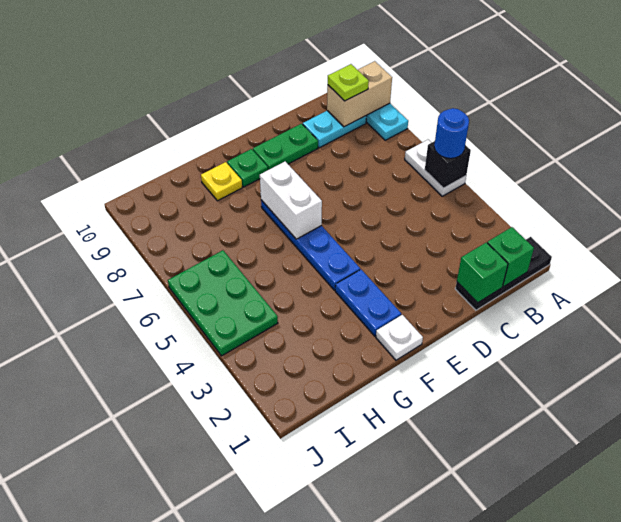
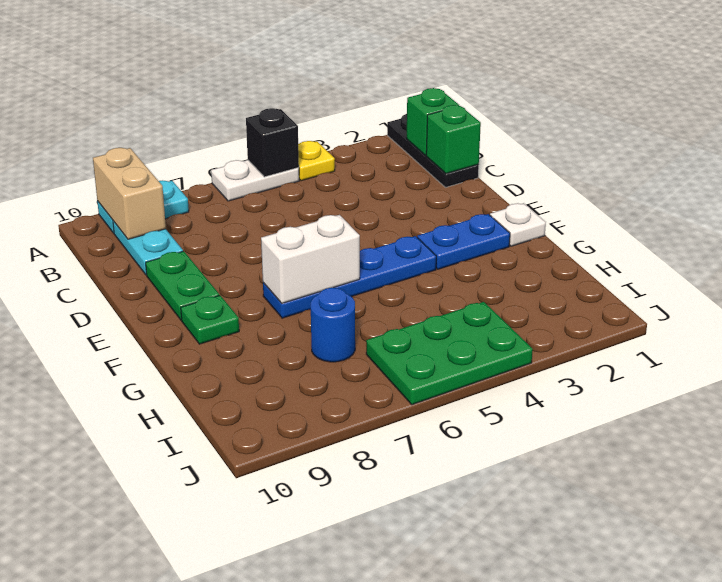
blue 1x1 round brick [434,108,469,158] -> blue 1x1 round brick moved to [311,288,355,362]
lime 1x1 plate [328,64,369,101] -> none
yellow 1x1 plate [201,162,242,201] -> yellow 1x1 plate moved to [298,141,335,181]

